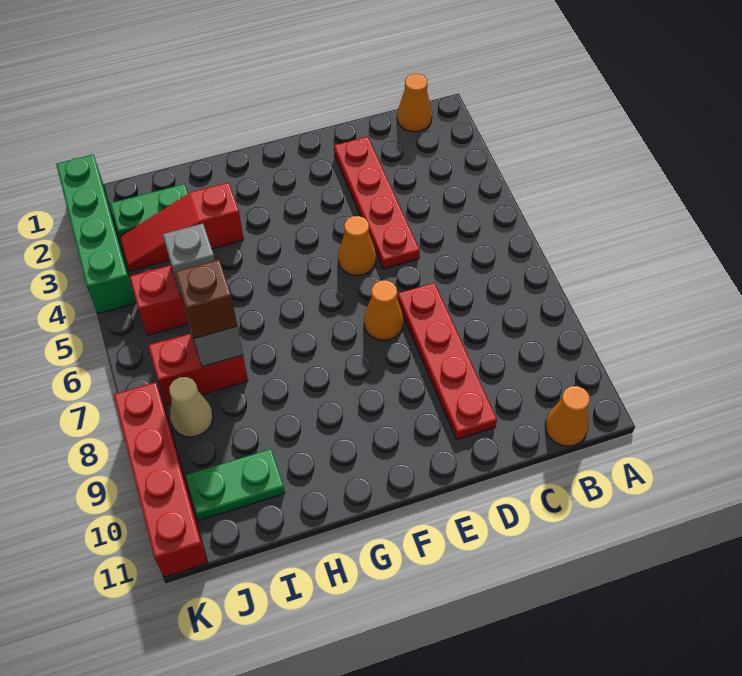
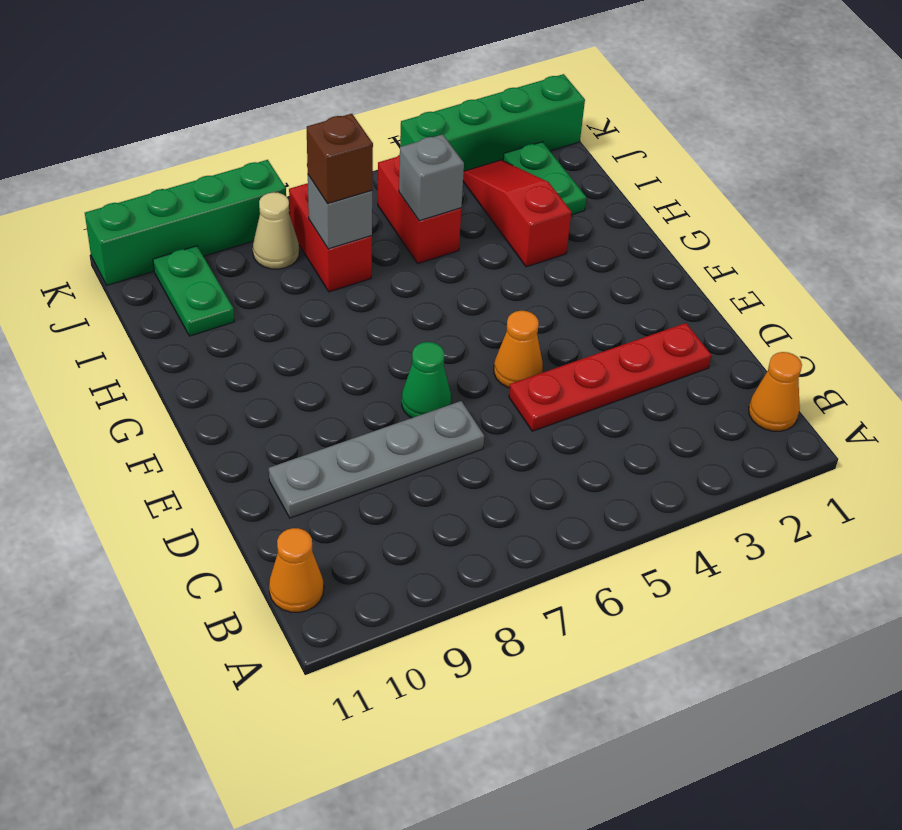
red 1x4 plate [398,283,497,439] -> grey 1x4 plate [269,401,484,518]
orange 1x1 cone [364,280,404,340] -> green 1x1 cone [402,342,451,418]
red 1x4 brick [114,382,208,577] -> green 1x4 brick [85,160,286,285]

